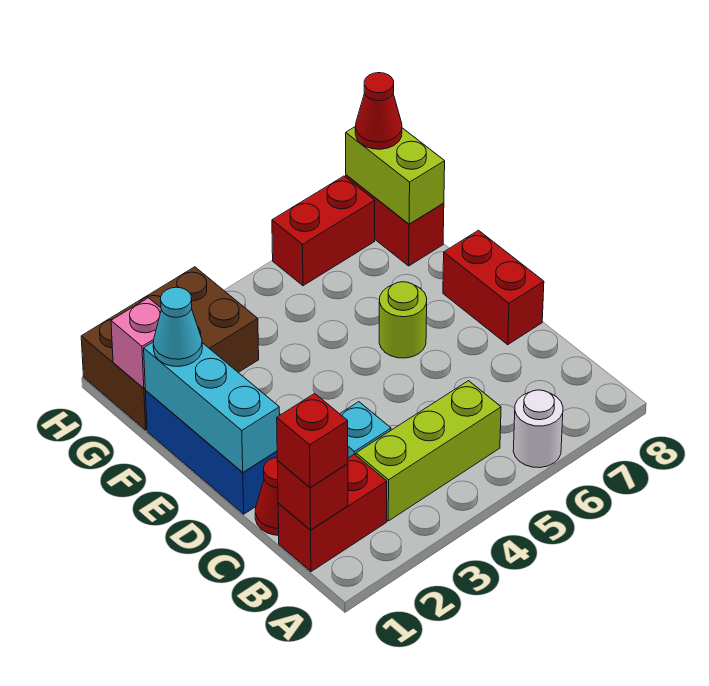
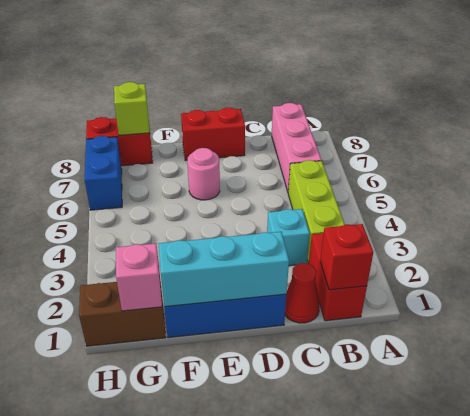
white 1x1 round brick [513,390,563,468] -> none
red 1x1 brick [277,393,348,488] -> none
none -> pink 1x3 brick [272,103,321,191]
lime 1x1 round brick [379,282,427,358] -> pink 1x1 round brick [187,148,220,200]
cyan 1x1 cone [153,287,202,366] -> none
brown 2x3 brick [81,267,259,430] -> brown 1x2 brick [79,281,166,346]
lime 1x2 brick [346,126,445,224] -> lime 1x1 brick [114,82,150,135]
red 1x2 brick [272,176,375,286] -> blue 1x2 brick [84,136,122,210]
red 1x1 cone [355,73,402,149] -> none

